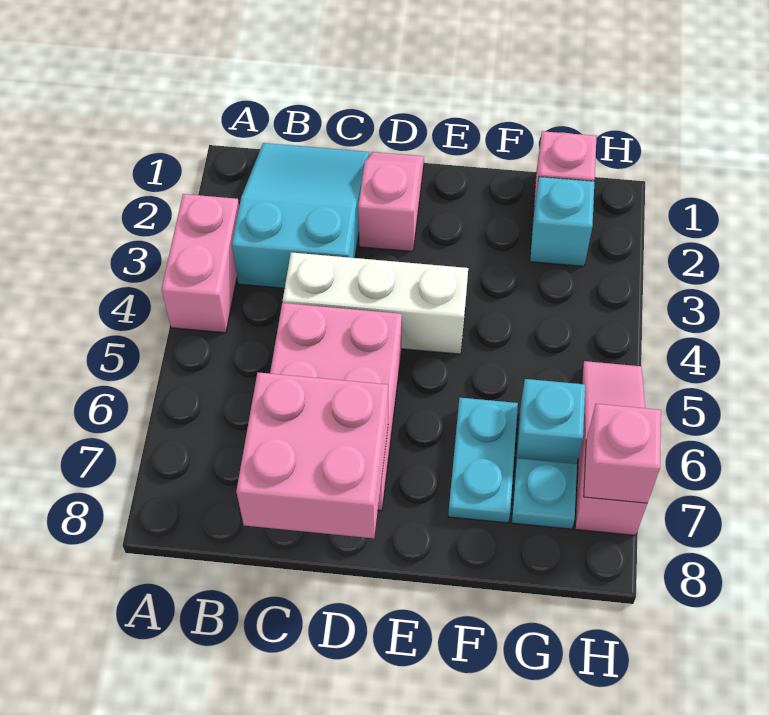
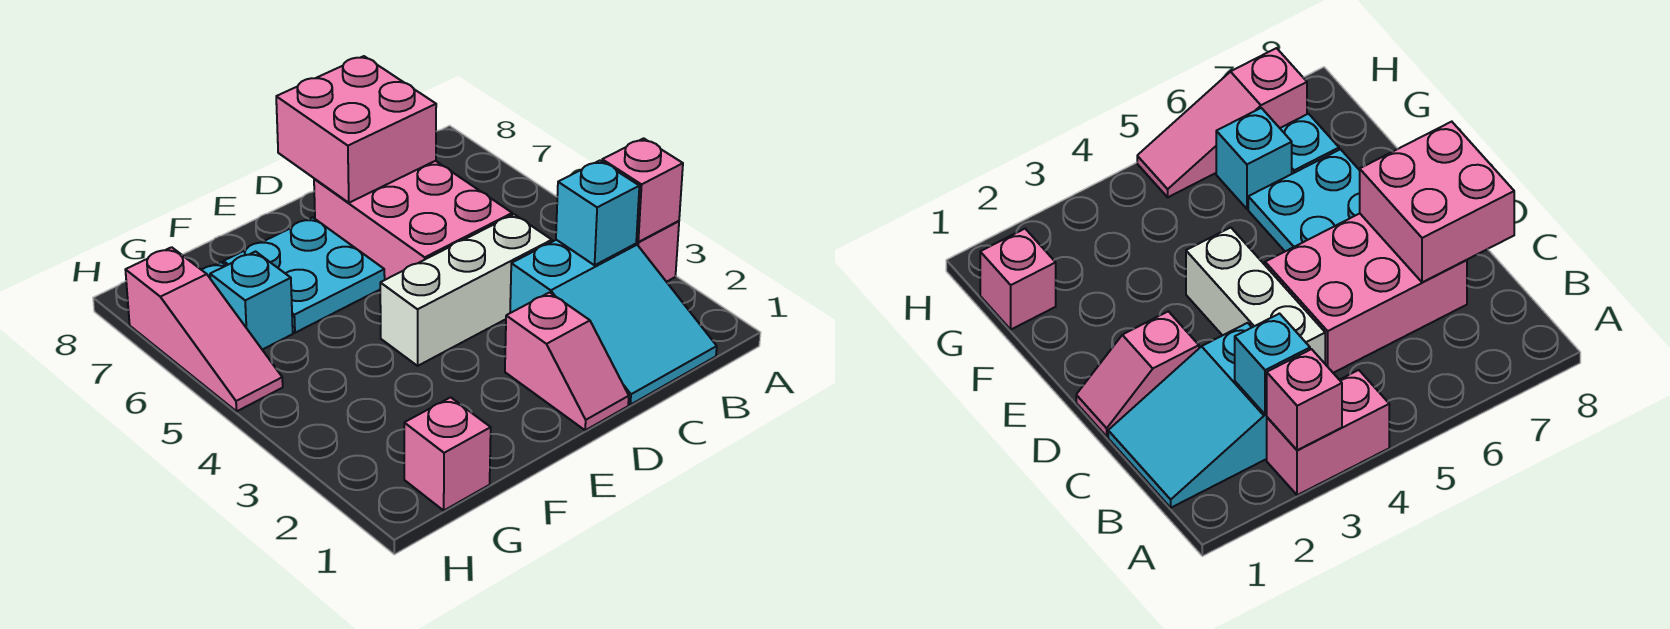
cyan 1x2 plate [448,398,518,523] -> cyan 2x2 plate [223,218,385,333]
cyan 1x1 brick [530,177,594,266] -> cyan 1x1 brick moved to [556,161,639,265]
pink 1x1 brick [584,404,661,503] -> pink 1x1 brick moved to [602,138,683,242]

